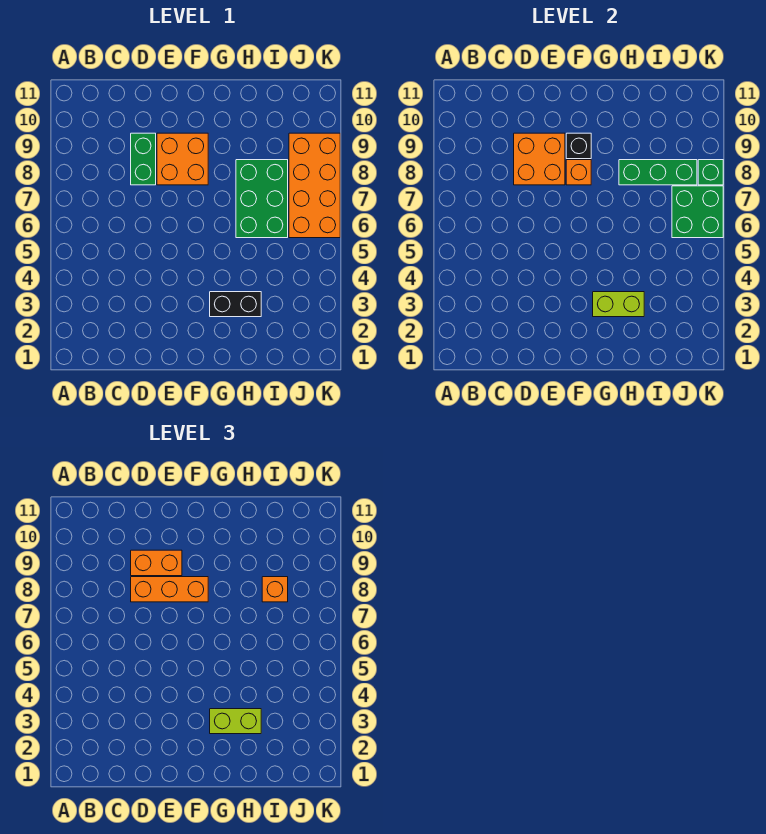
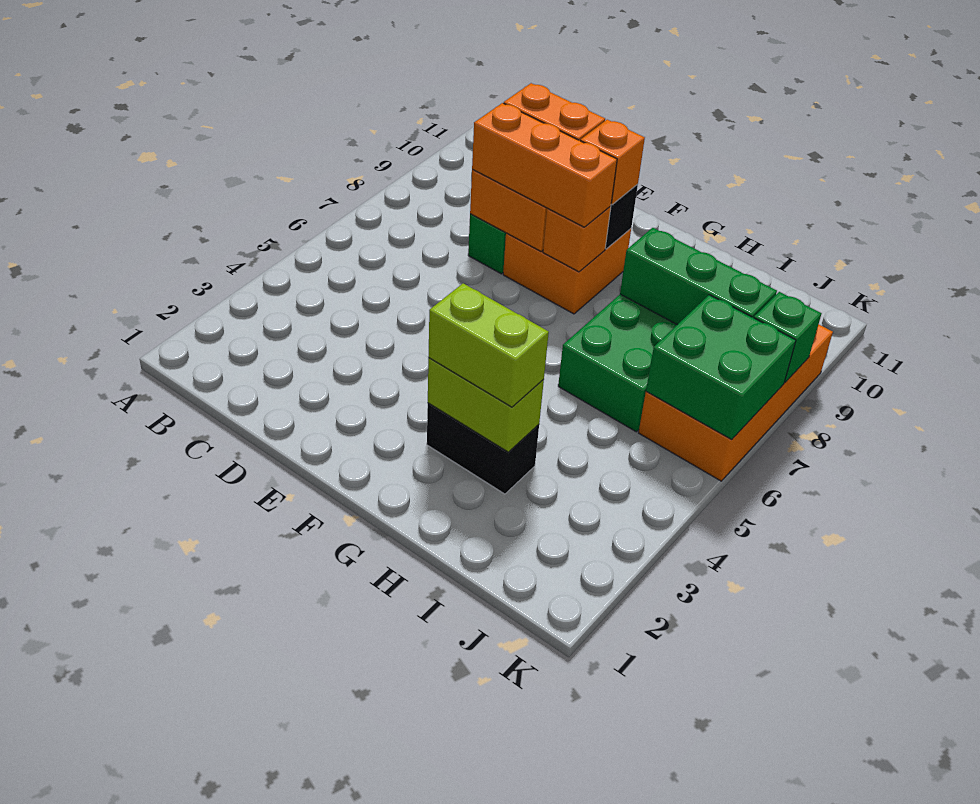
orange 1x1 brick [262,577,288,602] -> orange 1x1 brick moved to [580,120,645,205]

